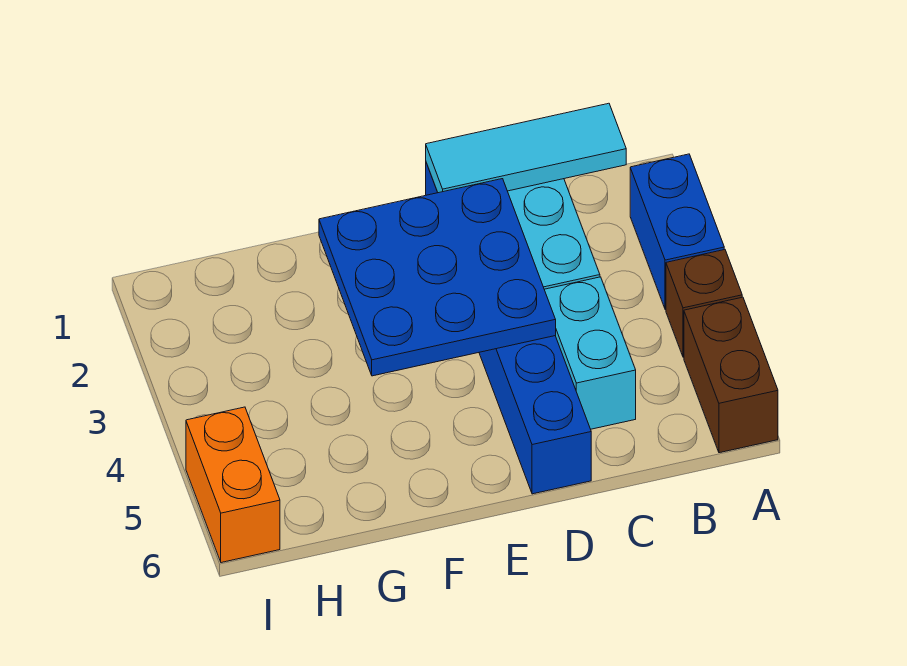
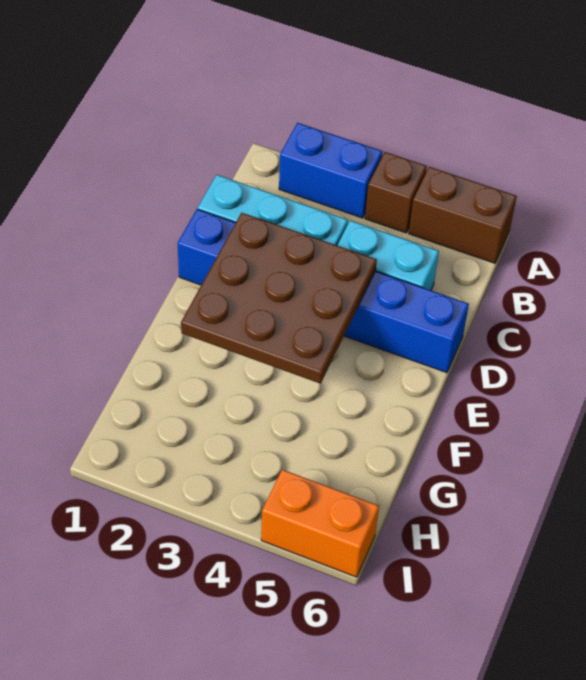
cyan 1x3 tile [426,103,626,193] -> none
blue 3x3 plate [319,179,556,376] -> brown 3x3 plate [181,213,377,384]

